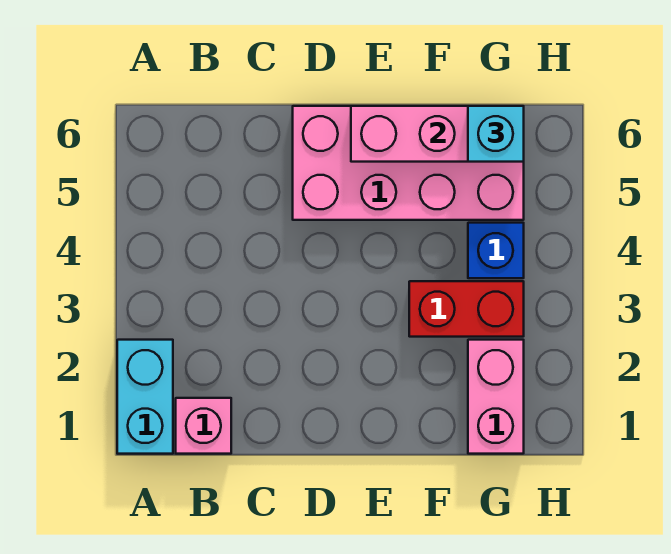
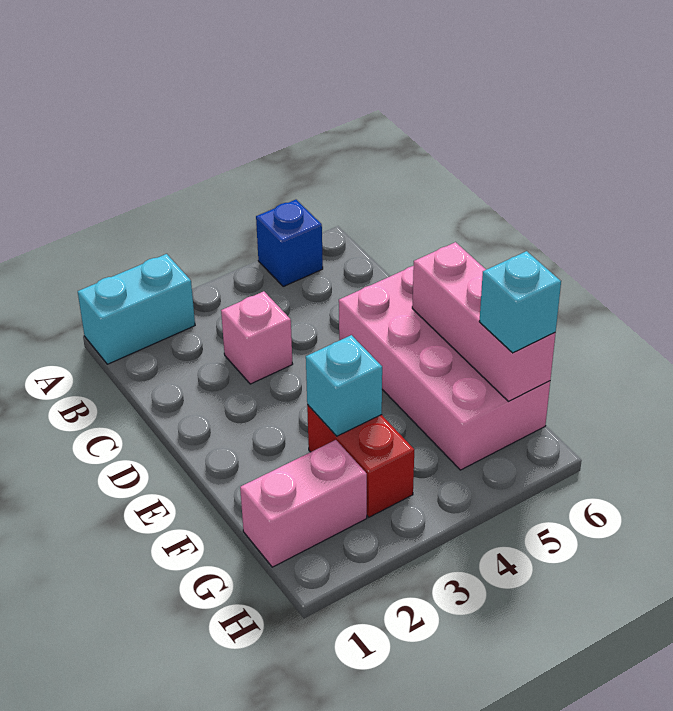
pink 1x1 brick [176,398,231,454] -> pink 1x1 brick moved to [221,291,292,384]
none -> cyan 1x1 brick [306,335,382,436]
blue 1x1 brick [468,223,524,278] -> blue 1x1 brick moved to [256,200,323,286]

